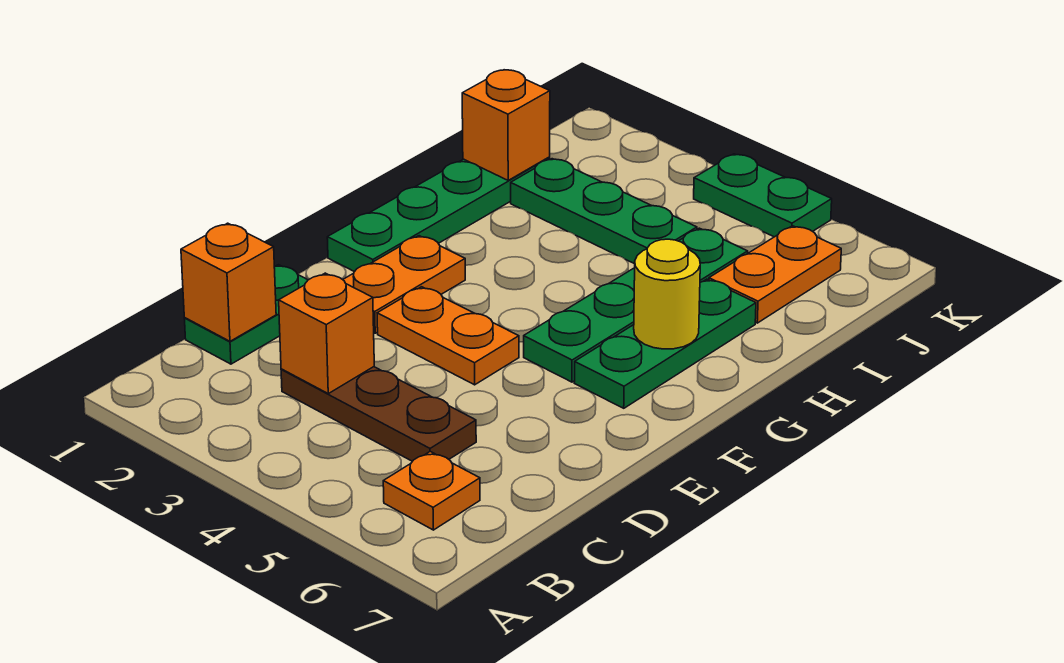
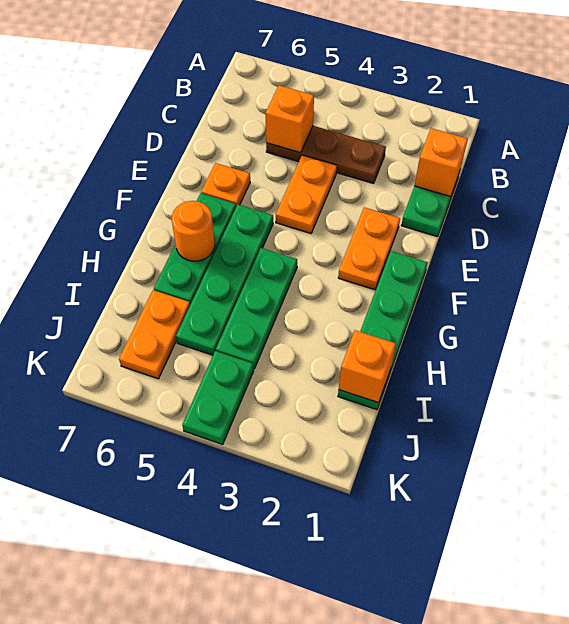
orange 1x1 plate [383,452,480,530] -> orange 1x1 plate moved to [201,163,250,206]
orange 1x1 brick [279,273,374,394] -> orange 1x1 brick moved to [265,85,314,153]
orange 1x2 plate [377,287,519,385] -> orange 1x2 plate turned to [276,155,337,233]
yellow 1x1 round brick [634,239,700,349] -> orange 1x1 round brick [172,201,215,261]
green 1x3 plate [511,159,697,264] -> green 1x3 plate turned to [216,248,297,369]
green 1x2 plate [694,154,832,237] -> green 1x2 plate turned to [182,351,254,444]

